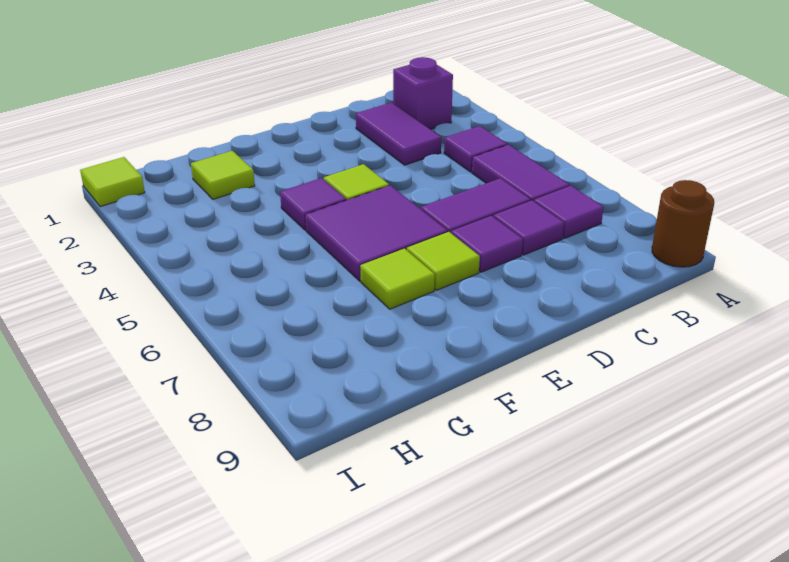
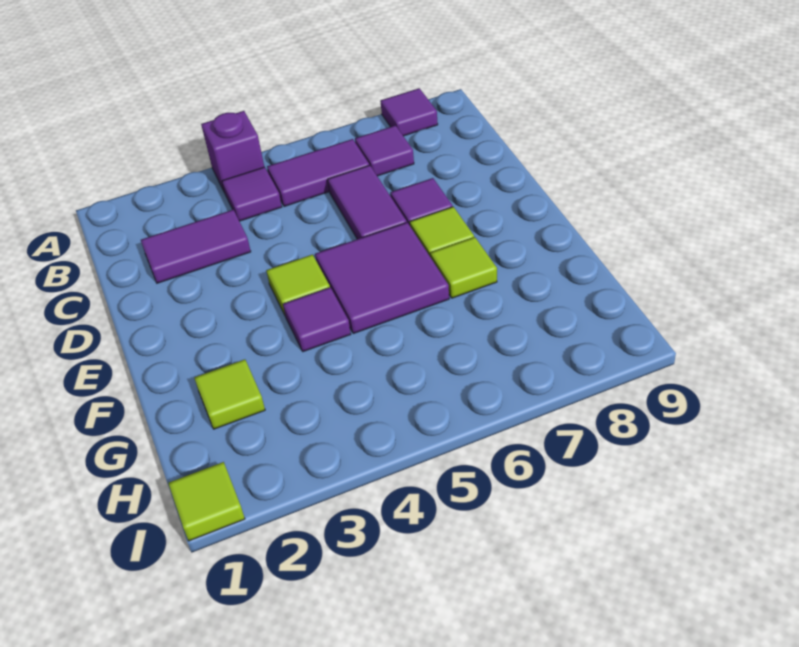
brown 1x1 round brick [652,180,714,267] -> none
purple 1x1 brick [393,57,453,129] -> purple 1x1 brick moved to [201,111,264,193]
purple 1x1 tile [493,201,564,255] -> purple 1x1 tile moved to [380,88,438,136]

